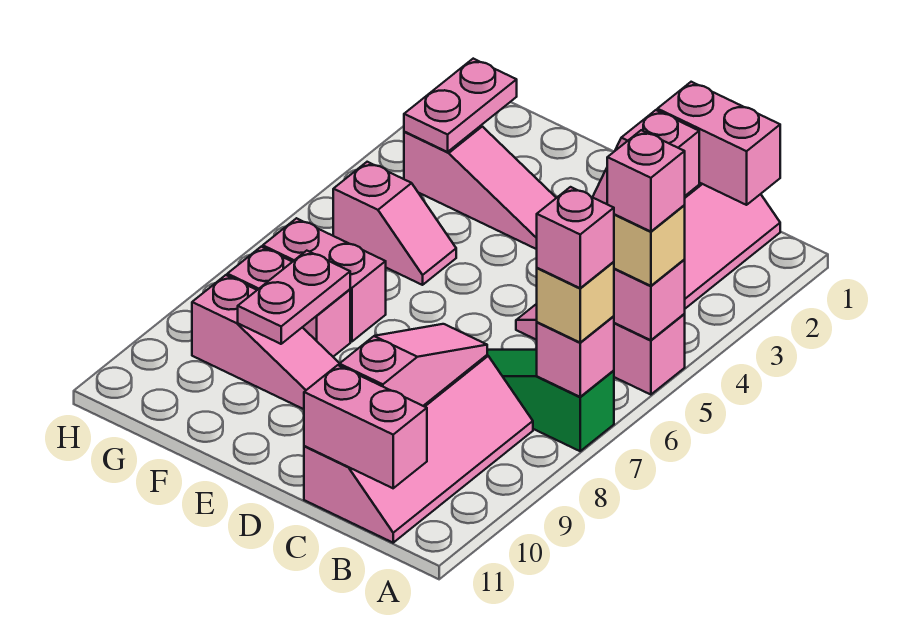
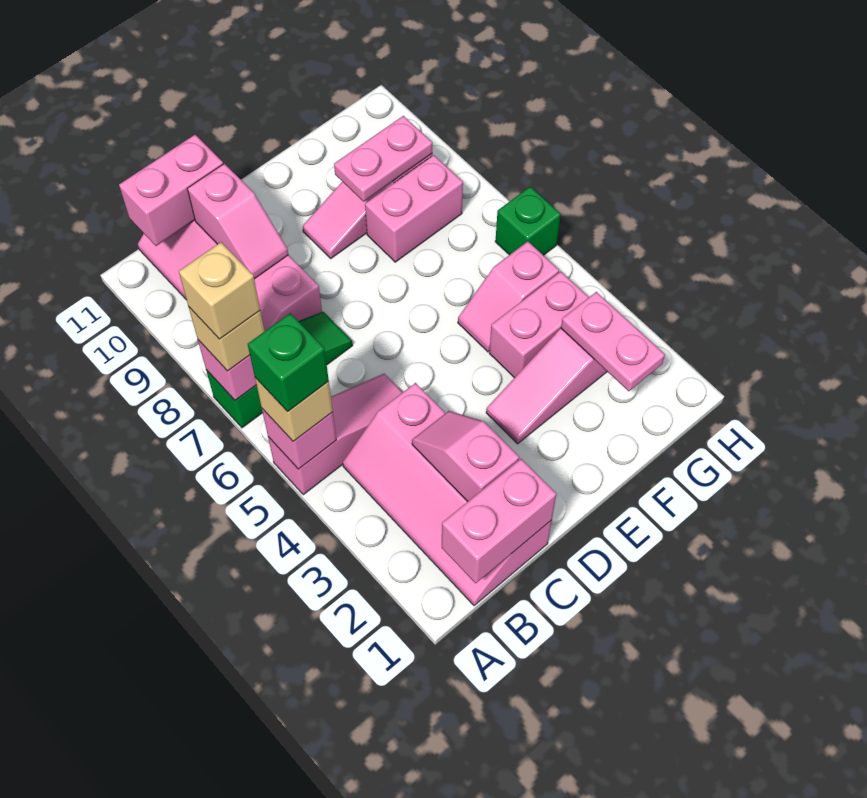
pink 1x1 brick [607,130,685,232] -> green 1x1 brick [248,313,329,412]
pink 1x1 brick [537,187,614,288] -> tan 1x1 brick [179,242,260,339]
pink 1x3 slope [339,324,487,406] -> pink 1x2 slope [187,164,288,279]
pink 1x2 brick [263,218,386,342] -> pink 1x2 brick moved to [489,271,589,378]
pink 1x2 plate [238,251,350,344] -> pink 1x2 plate turned to [334,116,432,202]
none -> green 1x1 brick [495,187,561,255]

